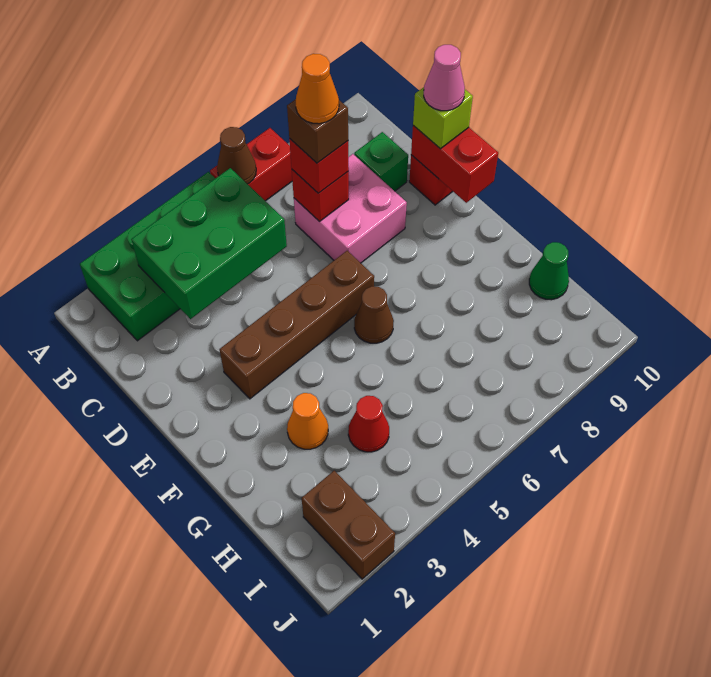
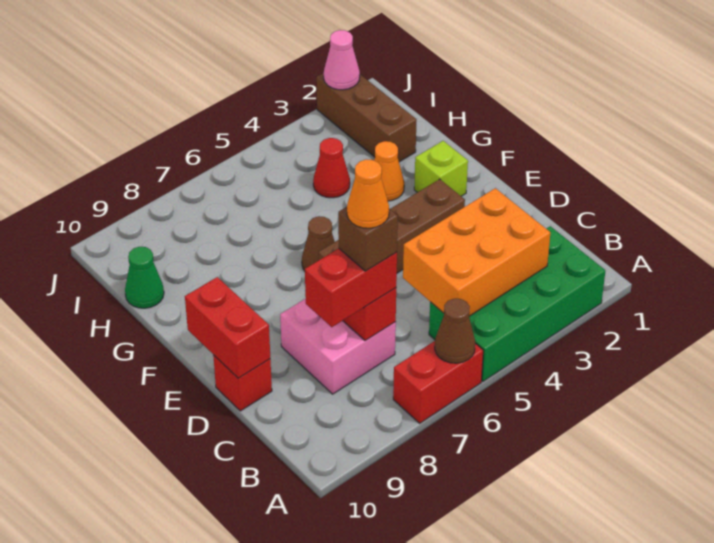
green 2x3 brick [131,168,287,319] -> orange 2x3 brick [403,188,550,316]
red 1x1 brick [289,138,349,193] -> red 1x2 brick [305,249,397,327]
green 1x1 brick [354,132,408,191] -> none
lime 1x1 brick [413,87,473,149] -> lime 1x1 brick moved to [414,141,468,196]
pink 1x1 cone [424,45,465,111] -> pink 1x1 cone moved to [324,30,360,90]
brown 1x2 brick [302,471,395,579] -> brown 1x3 brick [316,73,417,162]

